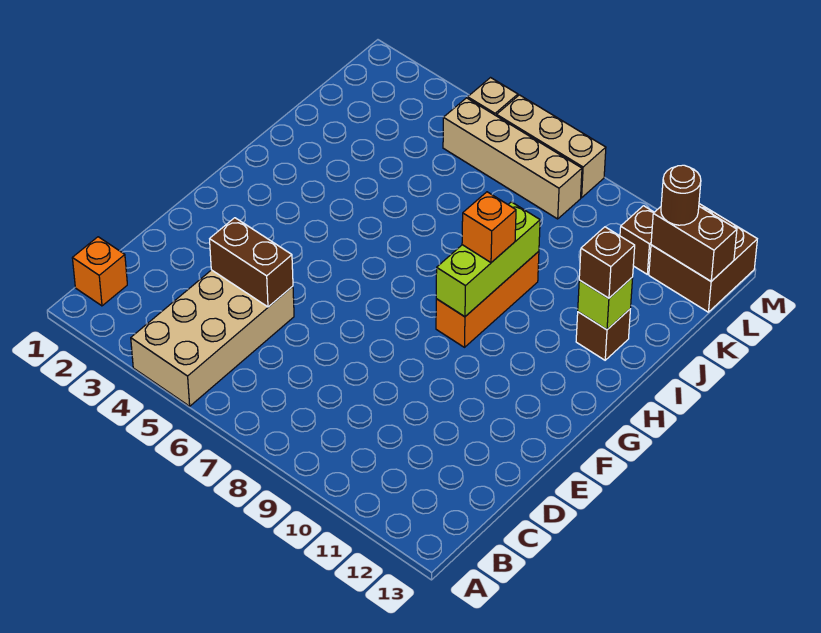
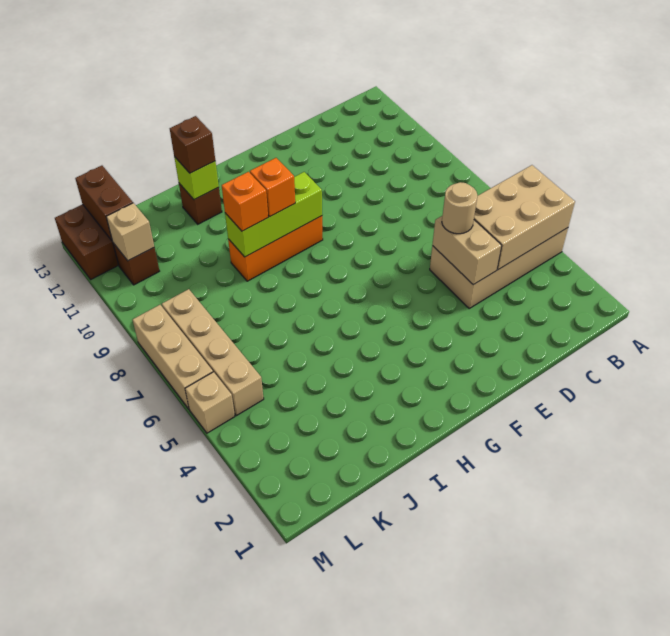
none -> tan 2x3 brick [474,165,575,270]
orange 1x1 brick [72,237,127,306] -> orange 1x1 brick moved to [222,172,268,231]
brown 1x2 brick [210,218,293,307] -> tan 1x2 brick [432,216,502,285]
none -> tan 1x1 round brick [442,182,477,234]
none -> tan 1x1 brick [106,203,154,261]
brown 1x1 round brick [661,165,701,225] -> none

